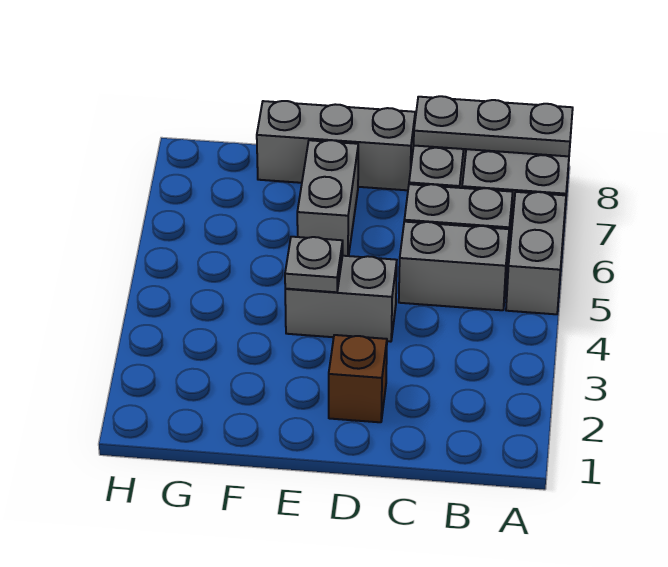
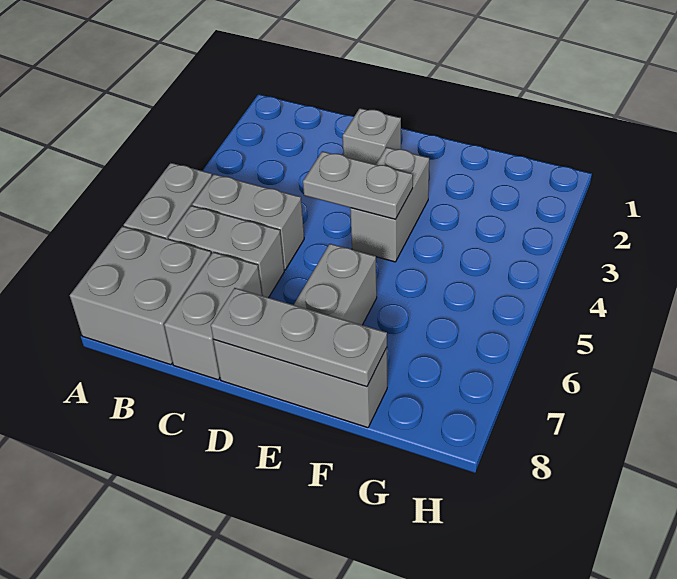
grey 1x3 plate [414,96,573,156] -> grey 1x3 plate moved to [211,288,387,387]
brown 1x1 brick [329,335,387,422] -> grey 1x1 brick [343,108,401,165]
grey 1x2 brick [285,256,397,342] -> grey 1x2 brick turned to [350,147,429,262]
grey 1x1 plate [285,237,343,292] -> grey 1x2 plate [303,151,413,219]

